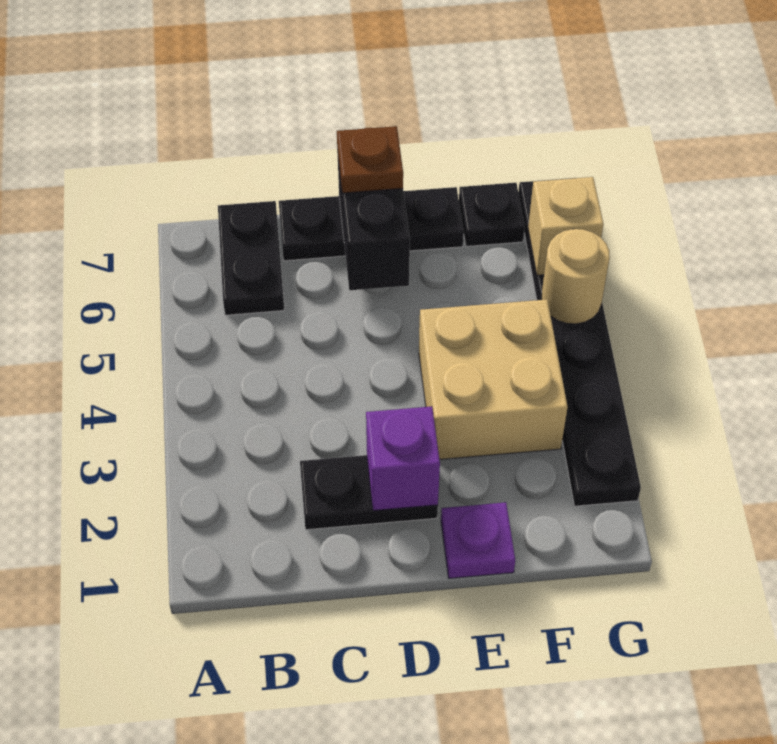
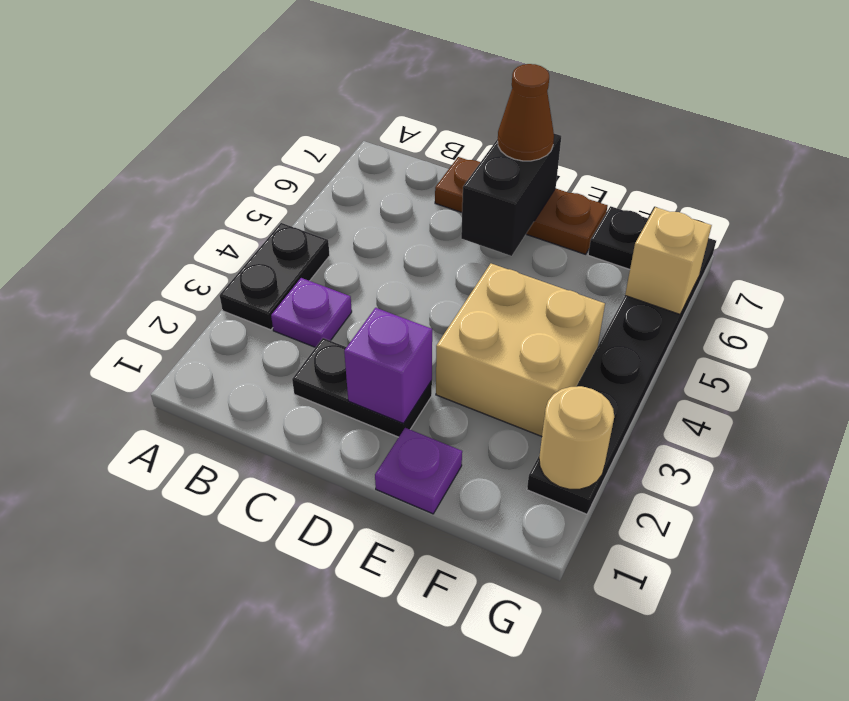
none -> purple 1x1 plate [271,278,352,347]
black 1x2 plate [218,201,284,315] -> black 1x2 plate moved to [220,223,330,330]
black 1x3 plate [279,187,464,261] -> brown 1x3 plate [435,157,608,254]
brown 1x1 plate [337,126,403,193] -> brown 1x1 cone [498,64,554,161]
tan 1x1 round brick [542,229,610,324] -> tan 1x1 round brick moved to [539,386,614,489]

